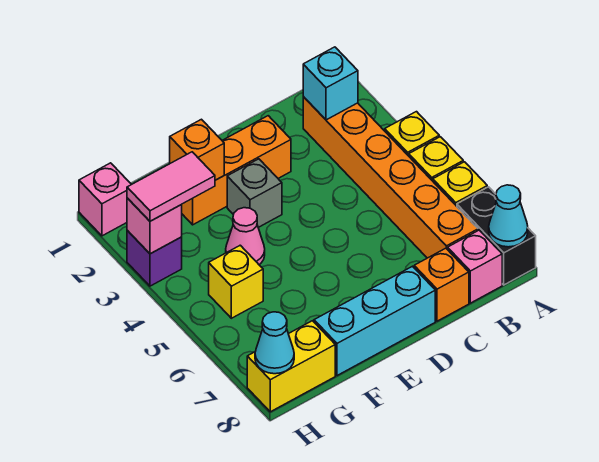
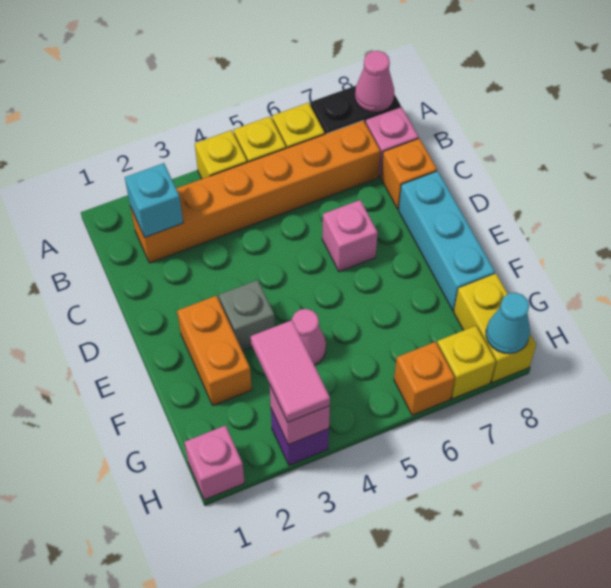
cyan 1x1 cone [489,185,528,247] -> pink 1x1 cone [355,51,394,112]
orange 1x3 brick [181,116,291,225] -> orange 1x2 brick [177,296,252,405]
none -> pink 1x1 brick [322,200,378,272]
orange 1x1 brick [170,119,224,180] -> orange 1x1 brick moved to [394,342,455,415]
yellow 1x1 brick [209,245,263,318] -> yellow 1x1 brick moved to [437,326,496,399]

